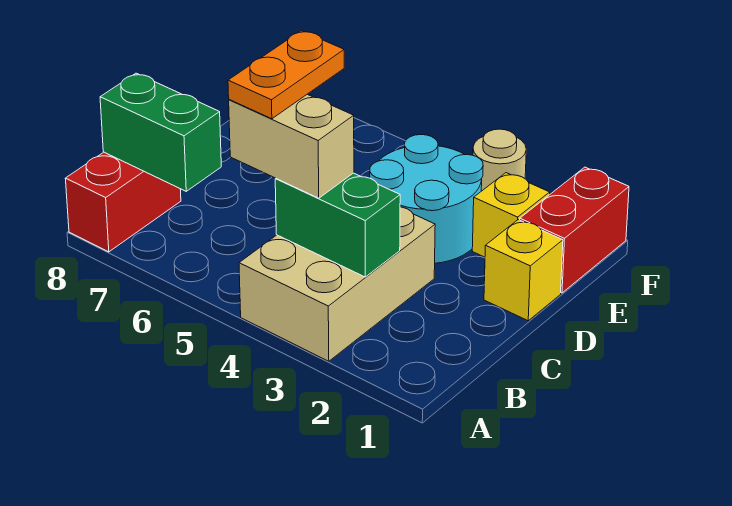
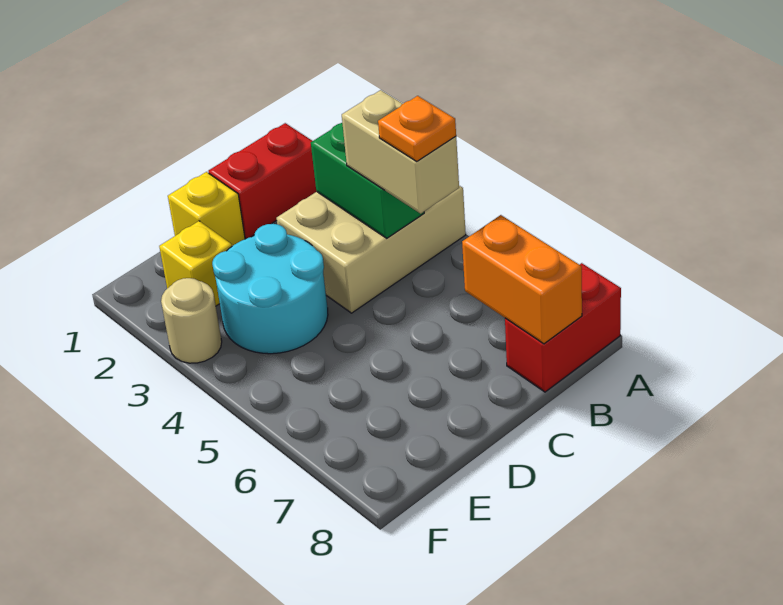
orange 1x2 plate [228,31,344,119] -> orange 1x1 plate [378,96,456,161]
green 1x2 brick [100,73,221,191] -> orange 1x2 brick [462,215,582,344]
red 1x2 brick [520,167,629,293] -> red 1x2 brick moved to [209,123,317,239]

